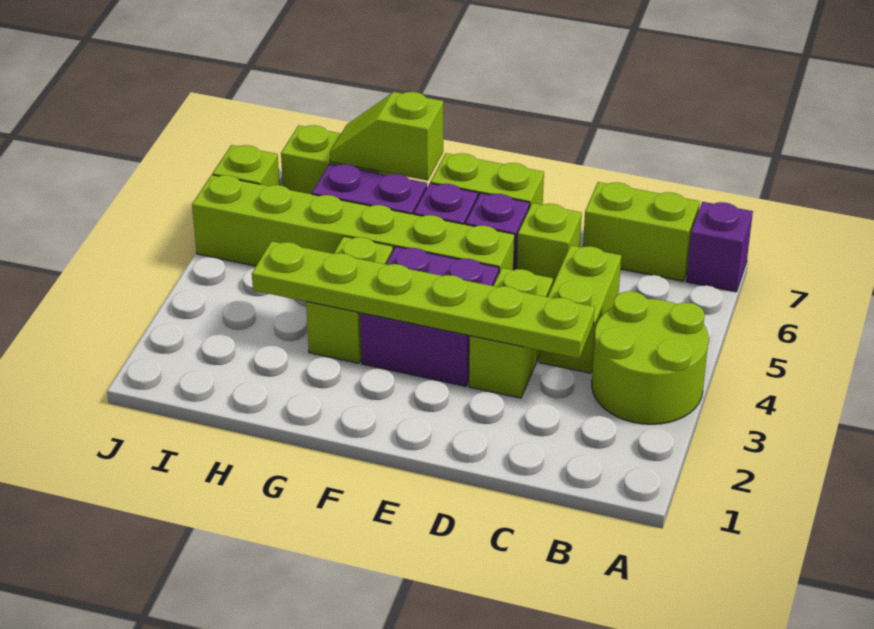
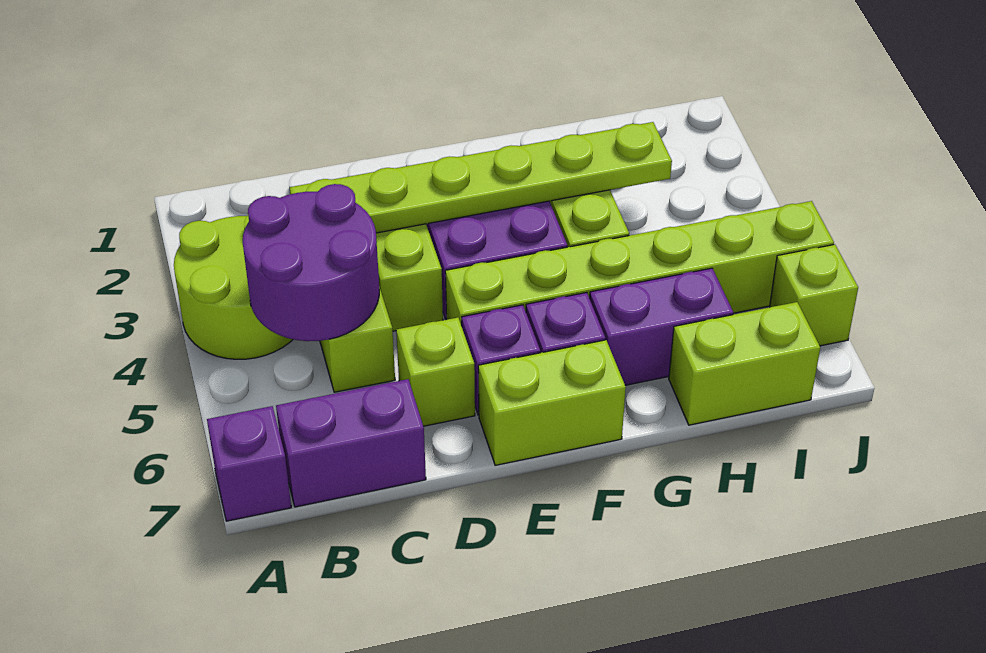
none -> purple 2x2 round brick [243,184,379,341]
lime 1x2 brick [583,182,700,281] -> purple 1x2 brick [276,379,426,507]
lime 1x2 slope [330,92,443,181] -> none

